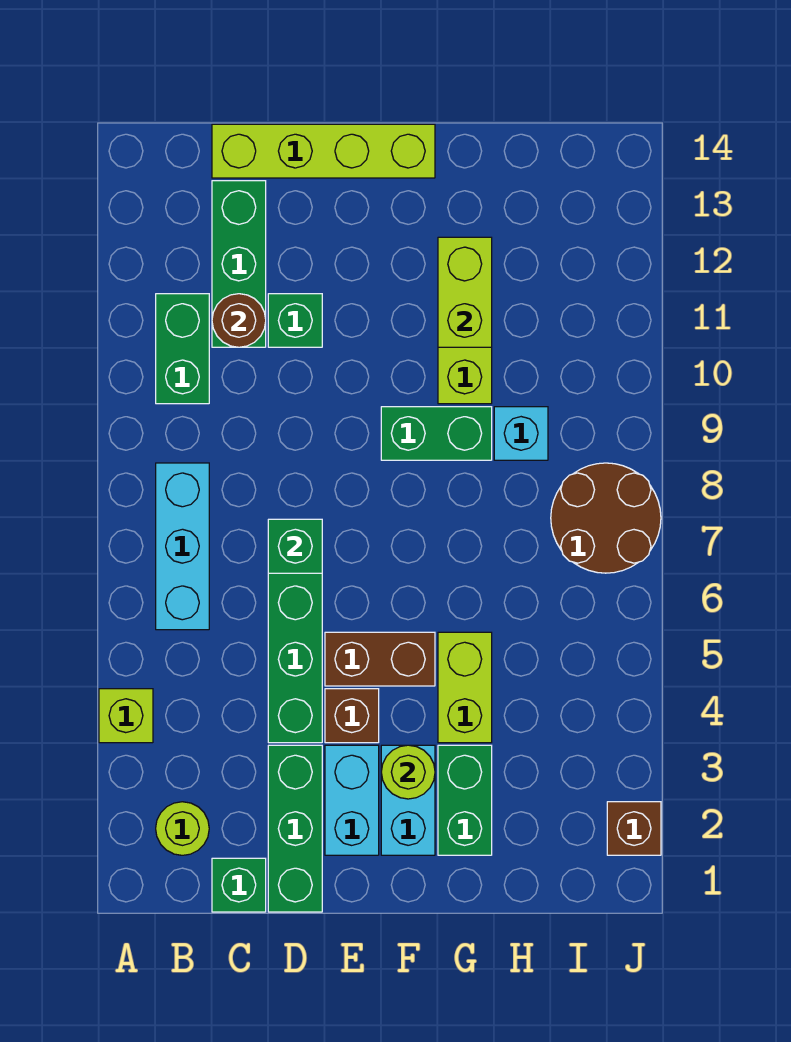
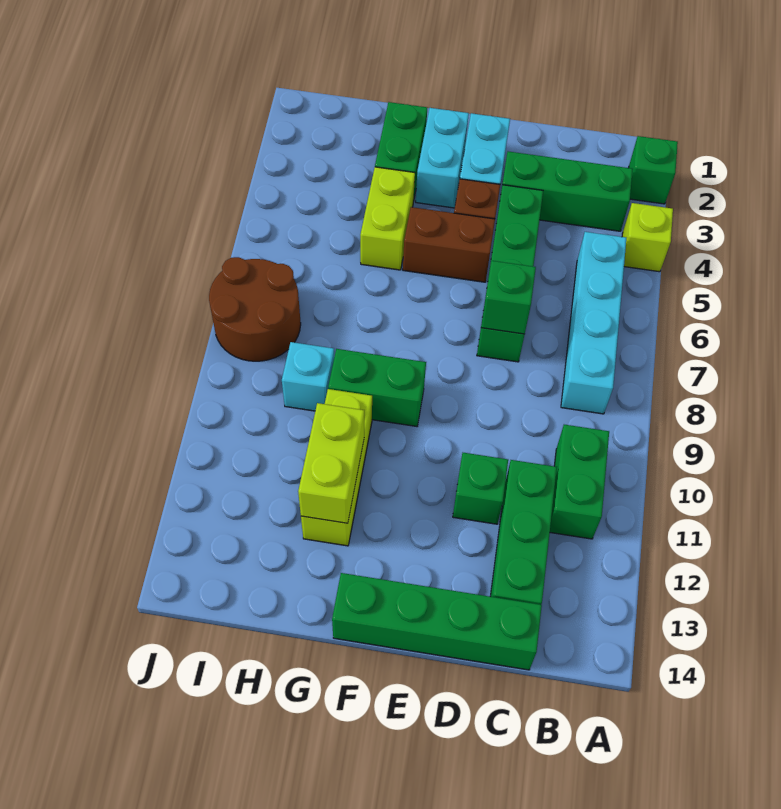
lime 1x1 round brick [156,802,209,855] -> none
cyan 1x3 brick [156,463,209,630] -> cyan 1x4 brick [561,232,626,414]
green 1x1 brick [212,858,266,912] -> green 1x1 brick moved to [629,136,678,204]
brown 1x1 round brick [212,294,266,347] -> none
lime 1x4 brick [212,124,435,178] -> green 1x4 brick [332,573,542,670]
green 1x3 brick [268,745,322,912] -> green 1x3 brick turned to [502,151,633,231]
lime 1x1 round brick [381,745,435,799] -> none
brown 1x1 brick [607,802,661,855] -> none

